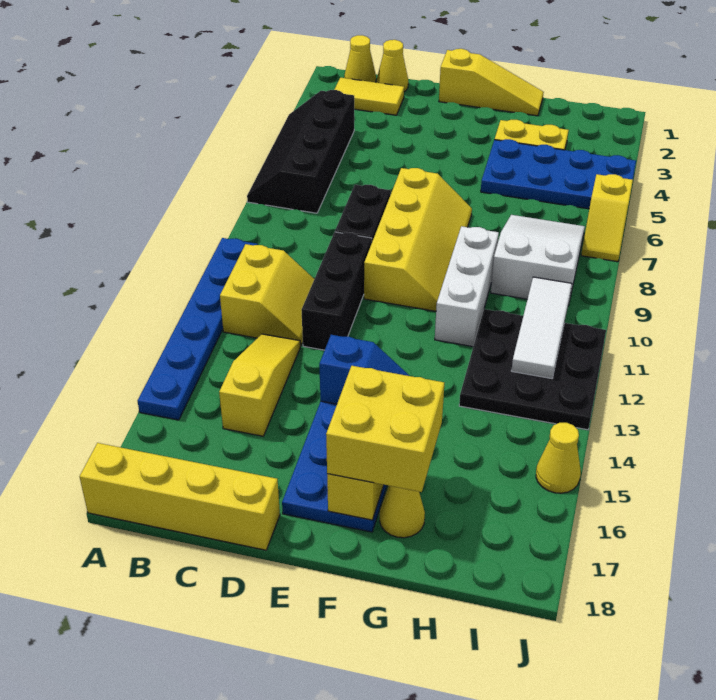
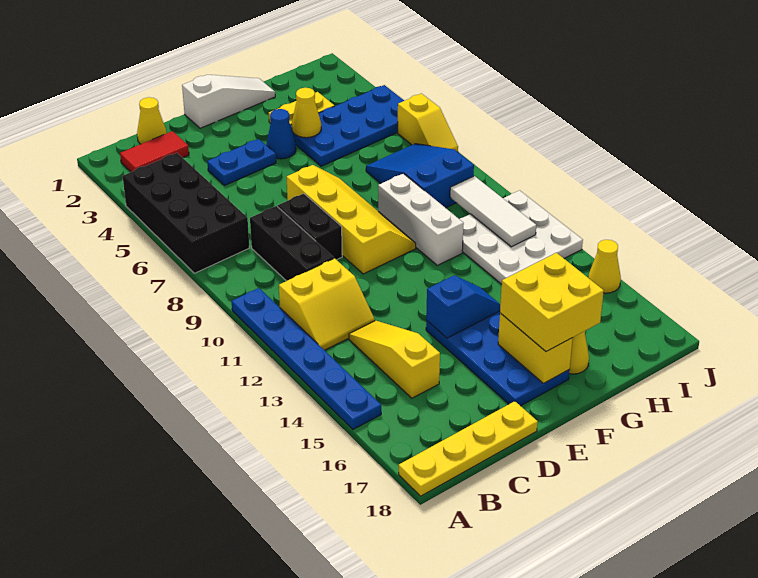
black 2x4 slope [247,90,354,213] -> black 2x4 brick [123,153,249,273]
yellow 1x4 brick [80,443,280,550] -> yellow 1x4 plate [399,401,538,496]
yellow 1x1 cone [344,35,376,82] -> yellow 1x1 cone moved to [292,88,321,138]
yellow 1x2 tile [334,78,404,115] -> red 1x2 tile [120,131,189,172]
yellow 2x2 slope [220,244,314,346] -> yellow 2x2 slope turned to [279,258,375,350]
none -> blue 1x2 plate [207,139,276,186]
black 1x3 brick [302,232,372,350] -> black 1x3 brick moved to [250,206,334,281]
yellow 1x3 slope [439,49,544,116] -> white 1x3 slope [182,75,275,128]
none -> blue 1x1 cone [266,109,296,159]
white 2x3 slope [491,215,585,306] -> blue 2x3 slope [366,144,474,208]
black 3x3 plate [459,309,606,430] -> white 3x3 plate [460,190,583,284]

